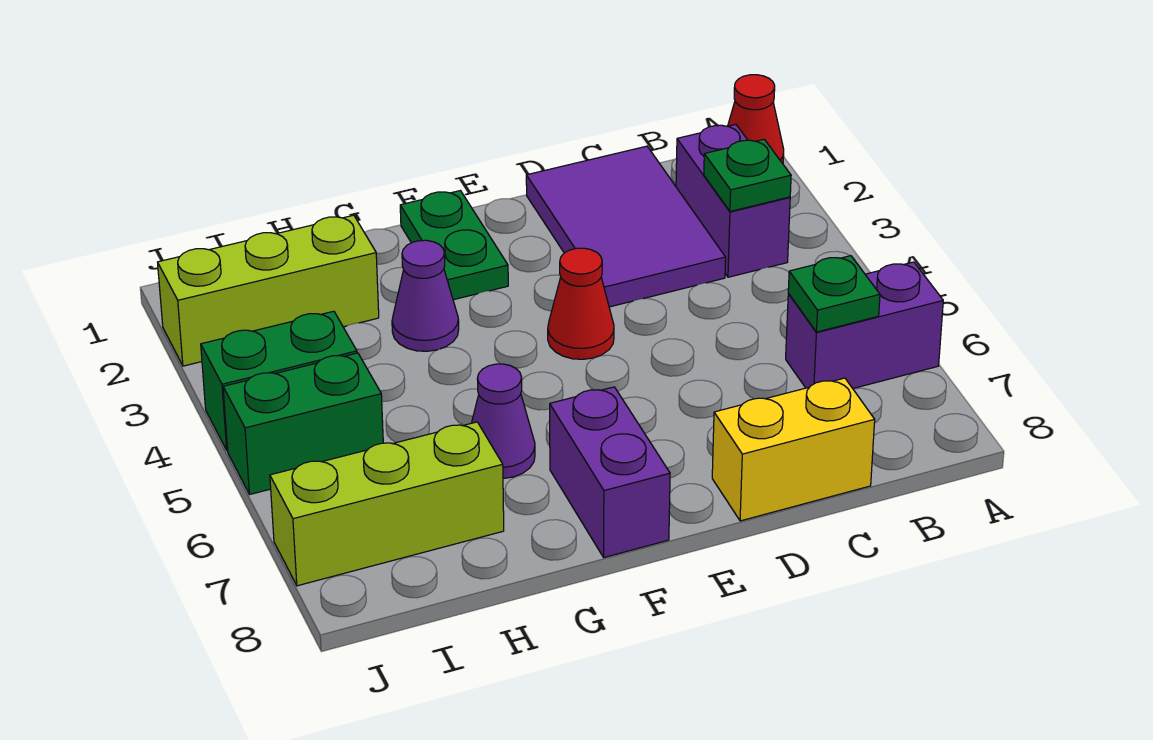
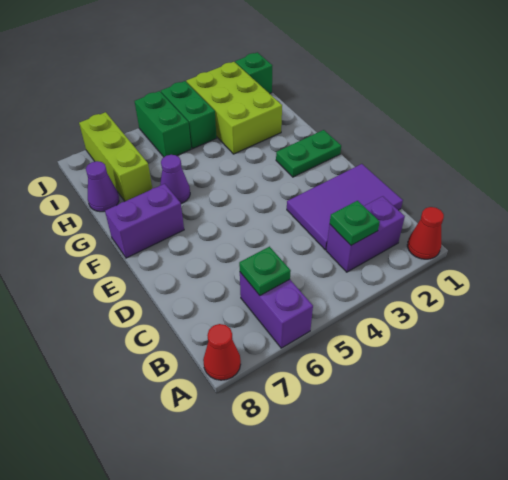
yellow 1x2 brick [712,378,875,521] -> none
red 1x1 cone [548,248,614,359] -> red 1x1 cone moved to [203,324,241,380]
purple 1x1 cone [392,240,459,351] -> purple 1x1 cone moved to [86,161,119,212]
lime 1x3 brick [158,215,379,366] -> lime 2x3 brick [186,62,282,154]
none -> green 1x1 brick [235,52,272,94]

